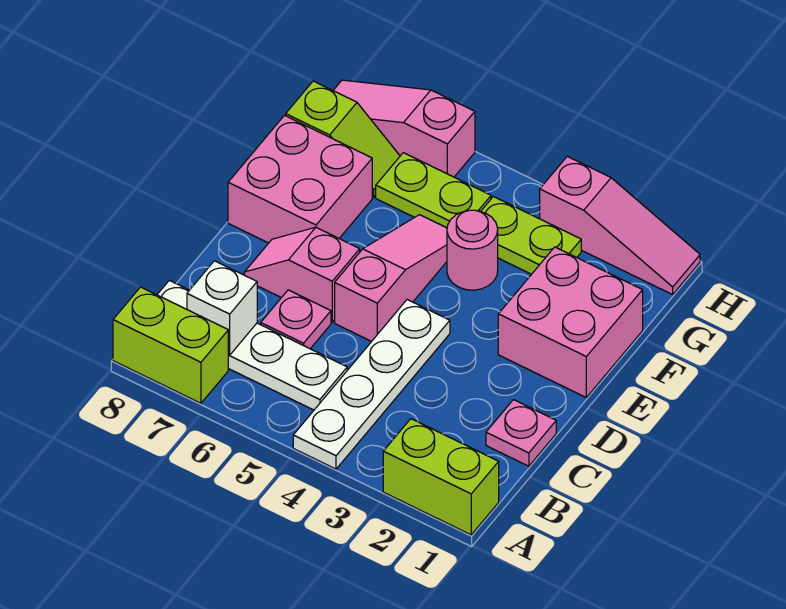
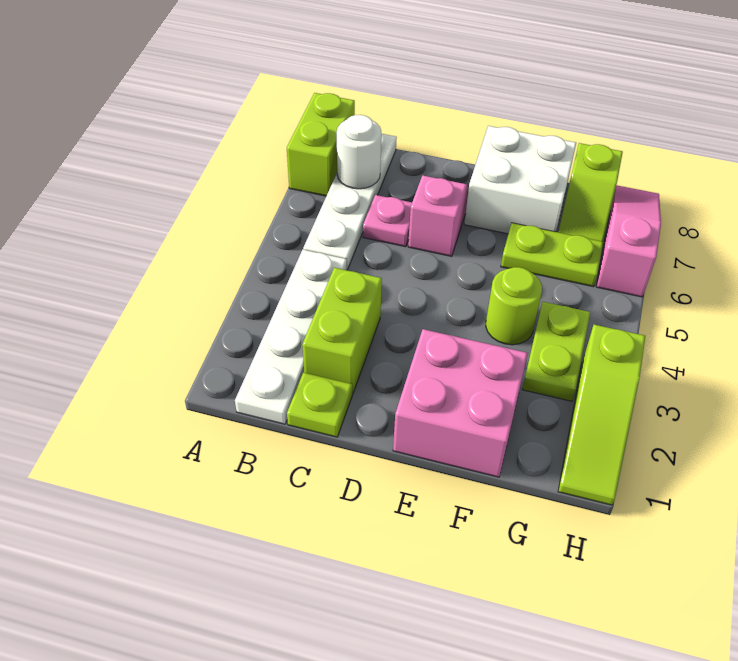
lime 1x2 brick [383,419,499,535] -> lime 1x2 brick moved to [302,268,382,394]
white 1x4 plate [293,300,450,469] -> white 1x4 plate turned to [235,250,347,424]
white 1x1 brick [187,261,257,355] -> white 1x1 round brick [337,115,381,189]
pink 1x1 plate [486,400,556,466] -> lime 1x1 plate [287,373,352,437]
pink 1x3 slope [335,215,447,342] -> none
pink 2x2 brick [228,115,372,243] -> white 2x2 brick [464,126,576,234]
pink 1x1 round brick [447,210,498,290] -> lime 1x1 round brick [486,267,542,345]
lime 1x2 plate [376,153,491,228] -> lime 1x2 plate turned to [501,223,603,287]
pink 1x3 slope [540,156,700,295] -> lime 1x3 slope [558,325,645,505]

